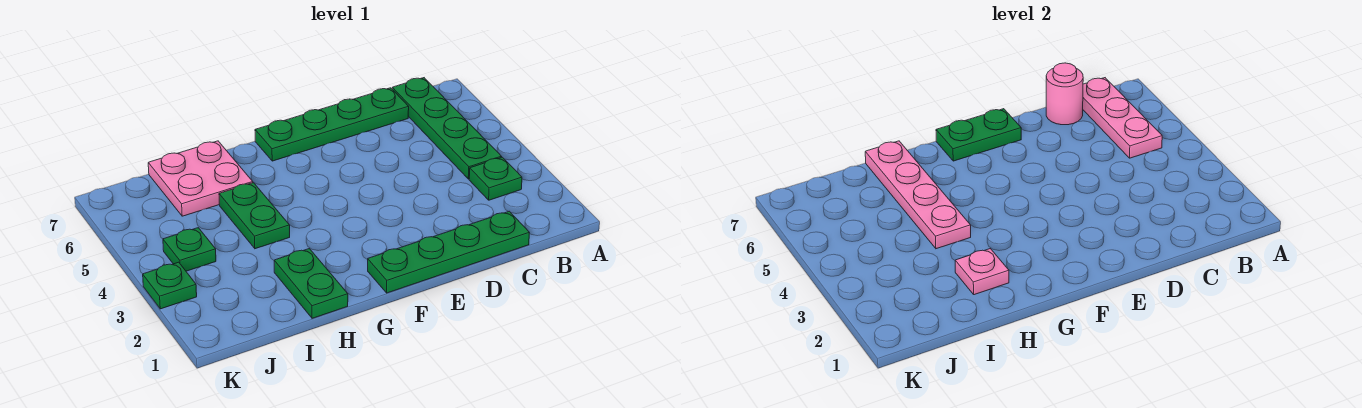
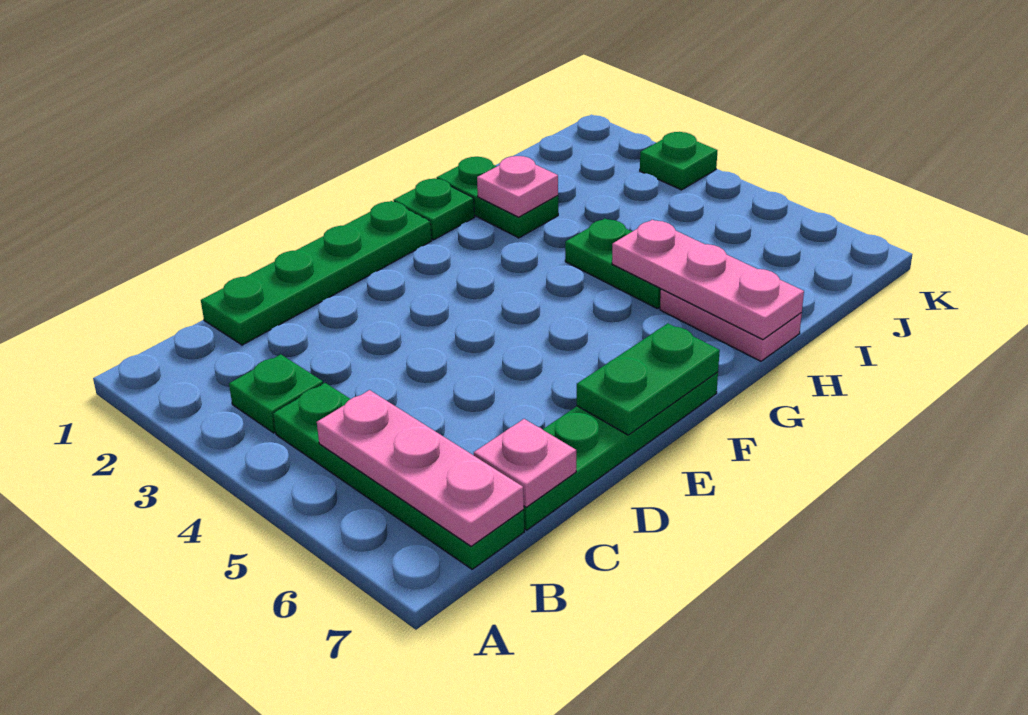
pink 1x1 round brick [1046,63,1083,125] -> pink 1x1 plate [474,419,576,507]
pink 1x4 plate [865,141,971,249] -> pink 1x3 plate [612,220,804,340]
pink 2x2 plate [148,141,253,216] -> pink 1x2 plate [660,289,802,361]
green 1x1 plate [163,228,216,271] -> green 1x1 plate moved to [394,179,475,240]

